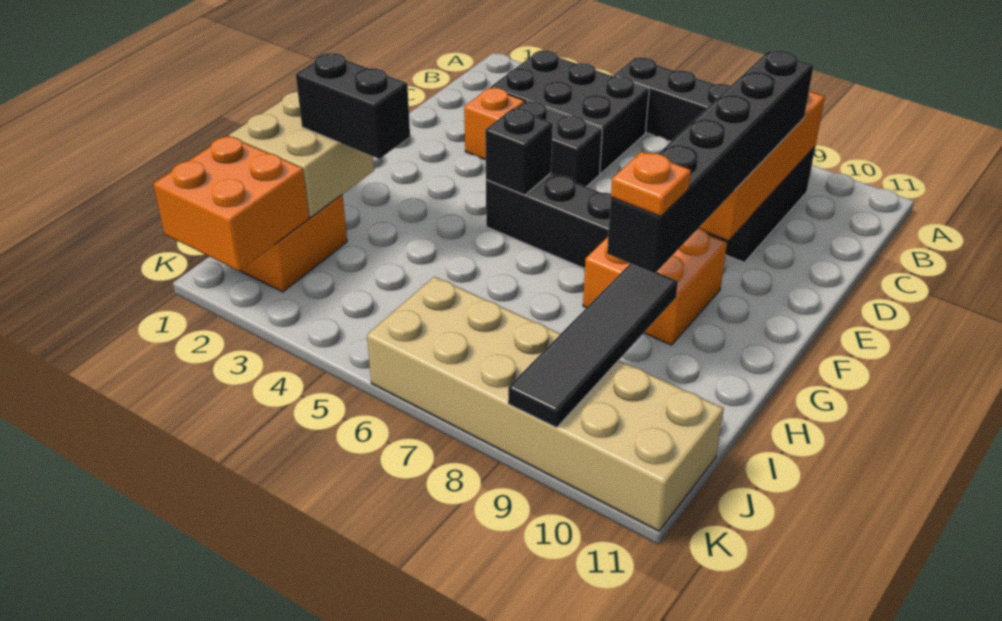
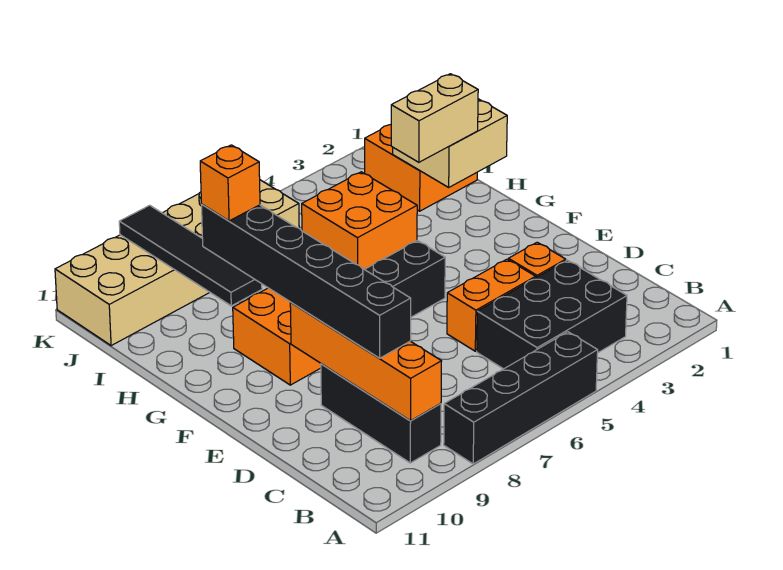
black 1x2 brick [517,101,602,187] -> orange 1x2 brick [447,259,536,351]
black 1x1 brick [485,108,553,195] -> none
black 1x2 brick [296,53,410,159] -> tan 1x2 brick [391,74,478,162]
orange 1x1 plate [611,152,691,217] -> orange 1x1 brick [200,145,260,221]
orange 2x2 brick [154,136,309,271] -> orange 2x2 brick moved to [302,172,417,269]

